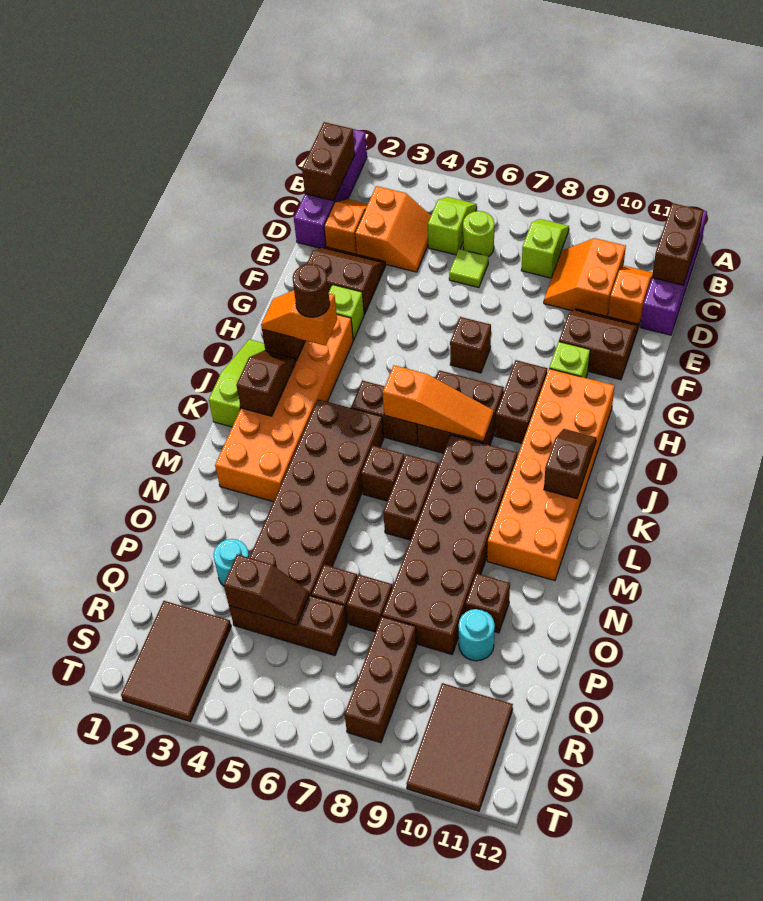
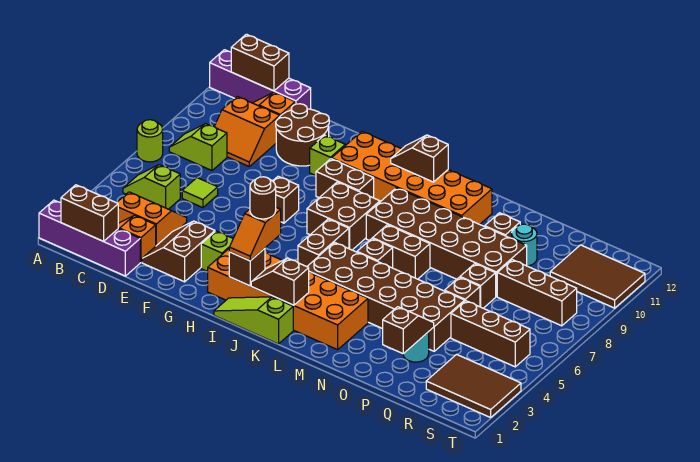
lime 1x1 round brick [463,211,494,257] -> lime 1x1 round brick moved to [137,120,163,162]
brown 2x2 slope [559,309,639,380] -> brown 2x2 round brick [276,104,329,166]
orange 1x3 slope [382,365,494,442] -> none
brown 1x3 brick [229,595,347,655] -> brown 1x3 brick turned to [451,301,530,367]
brown 1x2 slope [224,554,309,625] -> brown 1x2 slope moved to [383,307,434,354]

